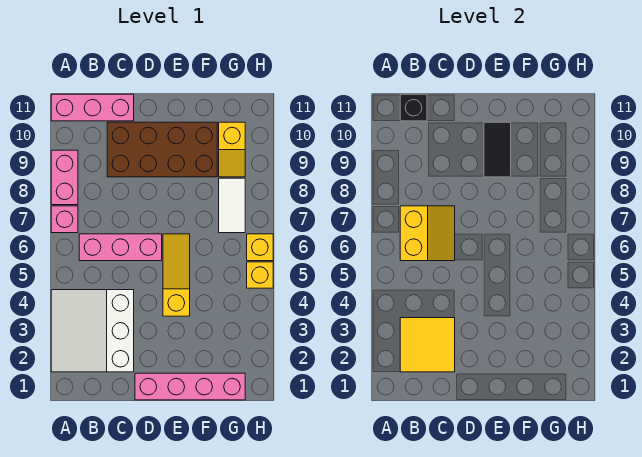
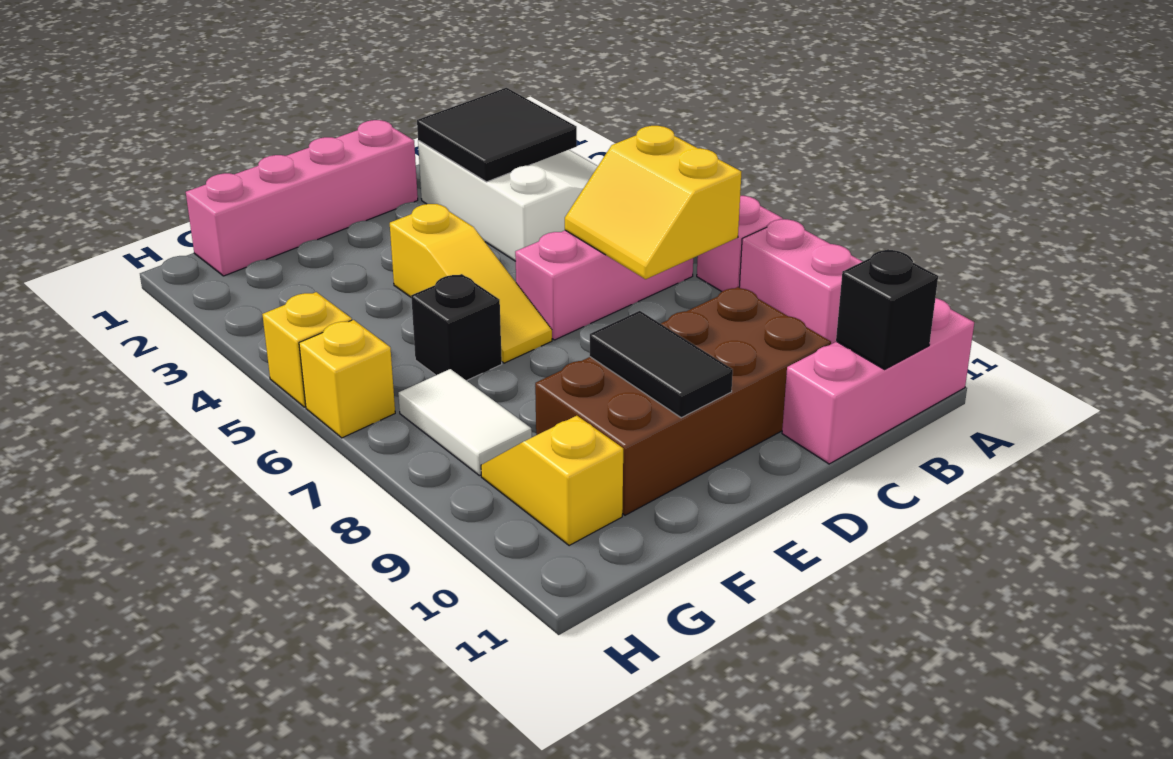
yellow 2x2 tile [400,318,455,372] -> black 2x2 tile [417,88,577,182]
none -> black 1x1 brick [411,274,502,381]

